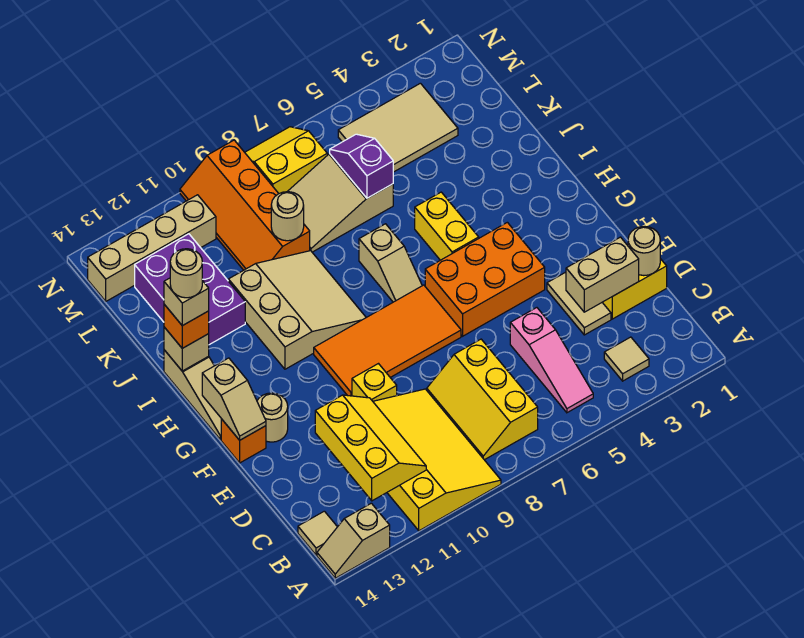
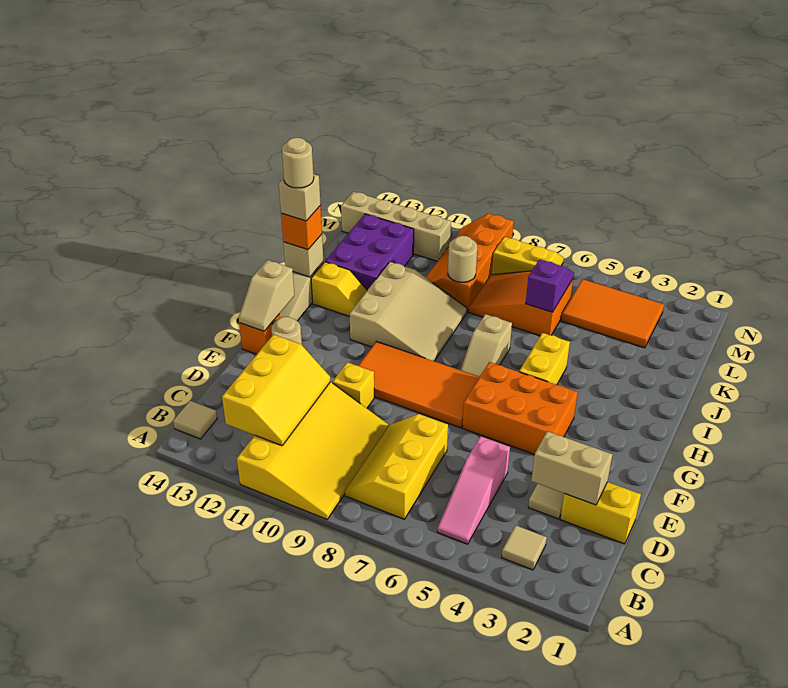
tan 1x2 slope [317,503,390,578] -> none
tan 1x1 round brick [628,226,660,276] -> none
none -> yellow 1x2 slope [311,262,367,317]
tan 2x3 slope [287,154,393,252] -> orange 2x3 slope [469,271,573,336]
tan 2x3 tile [338,83,458,172] -> orange 2x3 tile [561,279,664,348]

